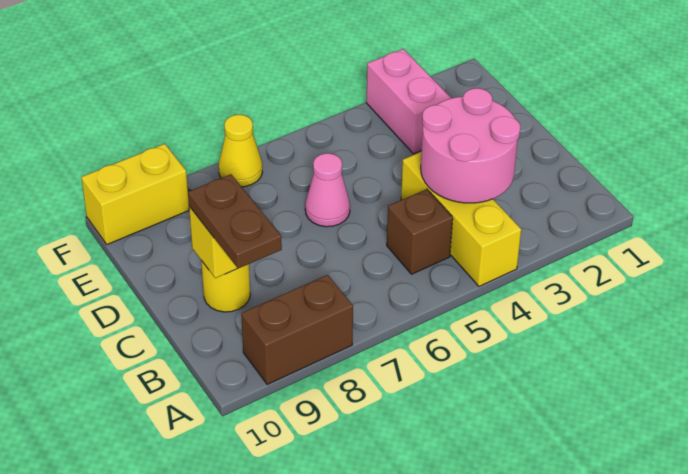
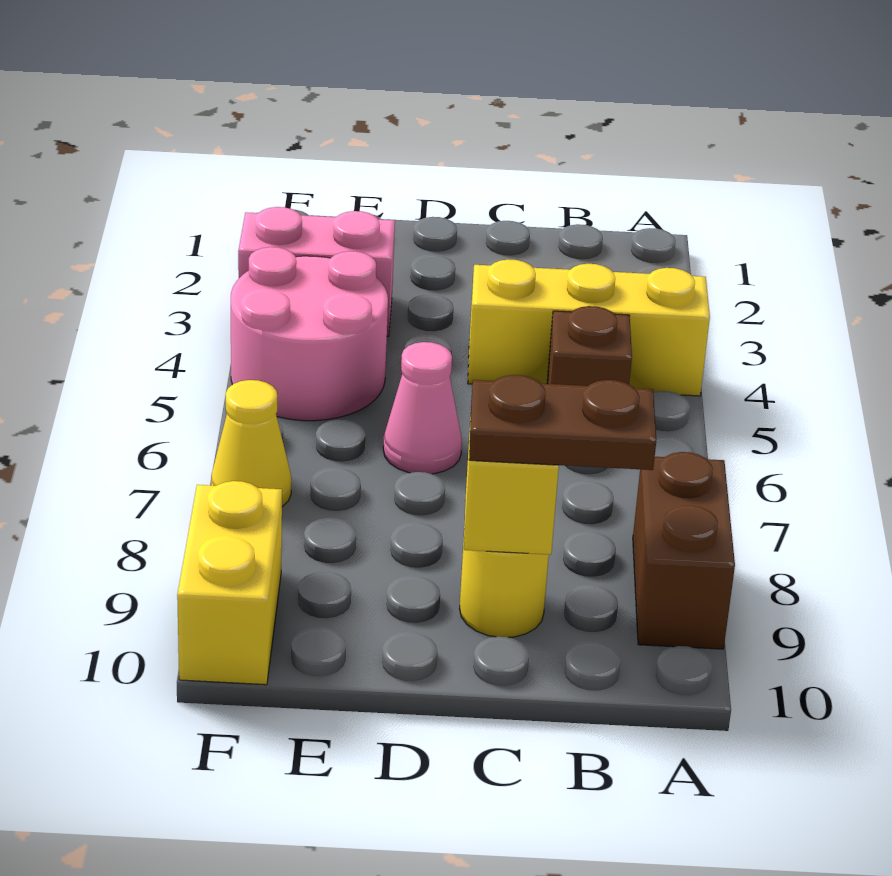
pink 2x2 round brick [421,88,520,203] -> pink 2x2 round brick moved to [231,247,388,421]

